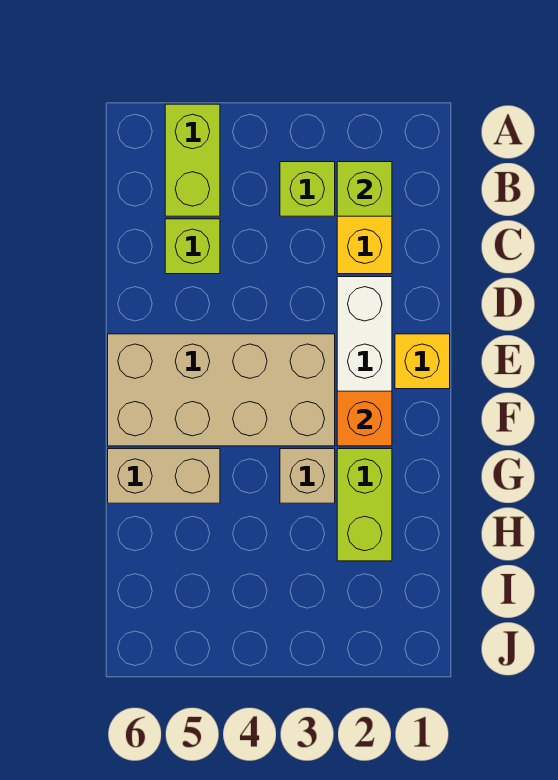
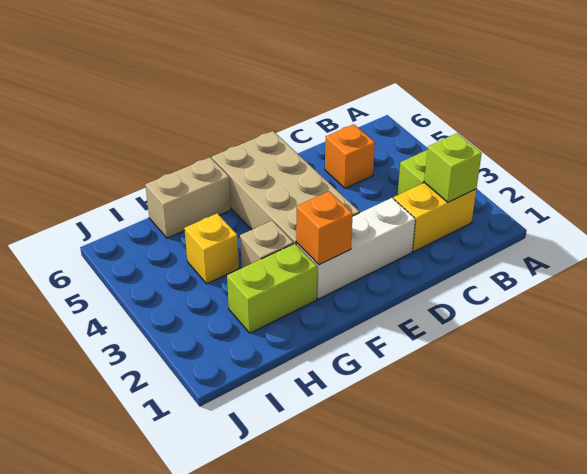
lime 1x2 brick [165,104,220,216] -> none
lime 1x1 brick [165,219,220,274] -> orange 1x1 brick [325,124,375,188]
yellow 1x1 brick [395,334,450,389] -> yellow 1x1 brick moved to [184,214,239,284]
tan 1x2 brick [108,449,220,503] -> tan 1x2 brick turned to [145,157,231,238]

